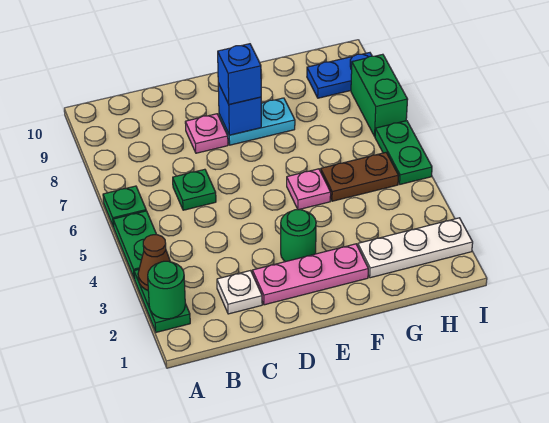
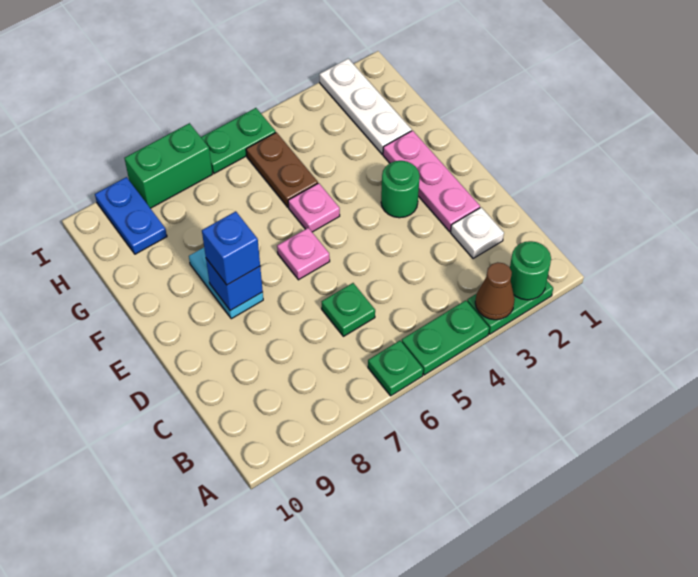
pink 1x1 plate [185,114,228,153] -> pink 1x1 plate moved to [277,228,330,280]

